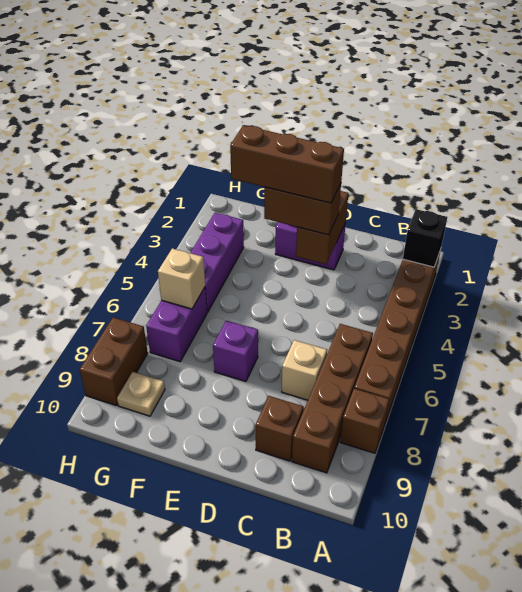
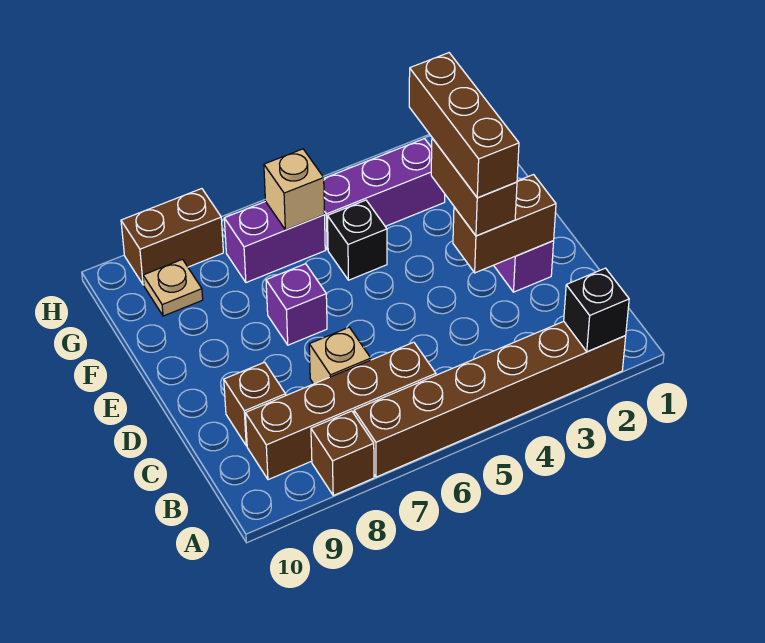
none -> black 1x1 brick [328,200,387,280]

